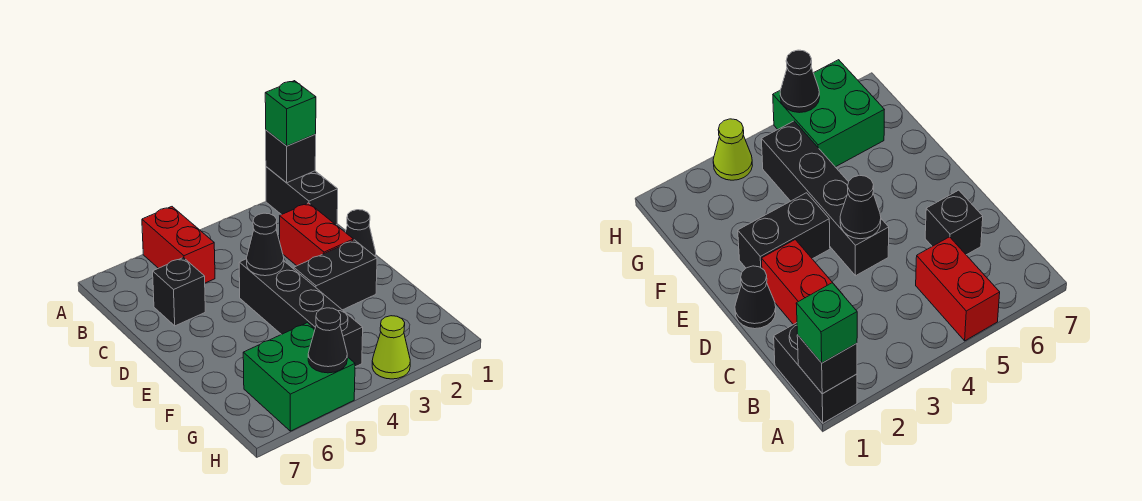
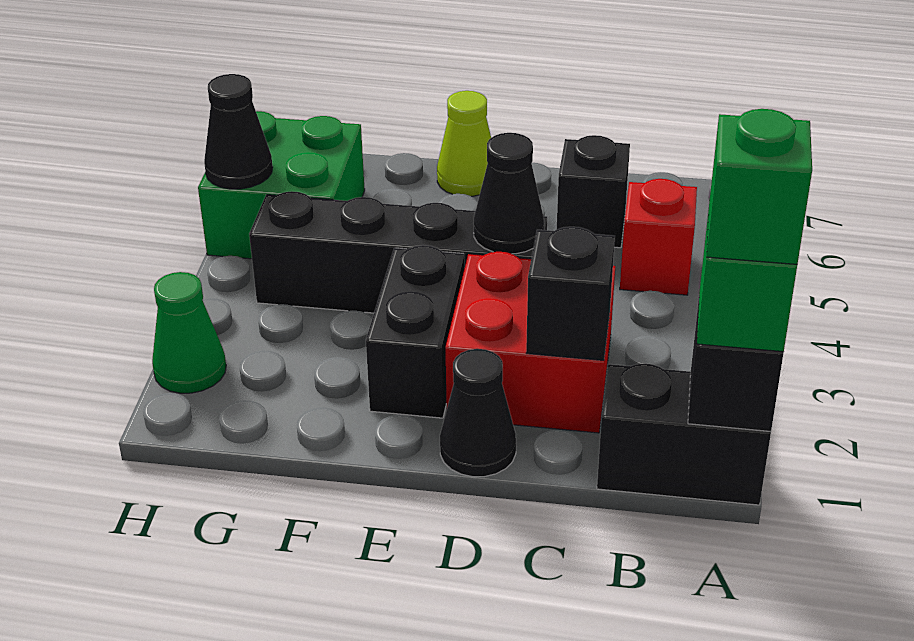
none -> green 1x1 brick [707,109,812,264]
red 1x2 brick [142,207,215,283] -> red 1x1 brick [620,179,697,295]
red 1x2 brick [280,203,353,266] -> red 2x2 brick [445,252,615,433]
none -> black 1x1 brick [526,227,615,360]
none -> green 1x1 cone [152,272,226,393]
lime 1x1 cone [372,316,410,379] -> lime 1x1 cone moved to [437,91,491,196]

